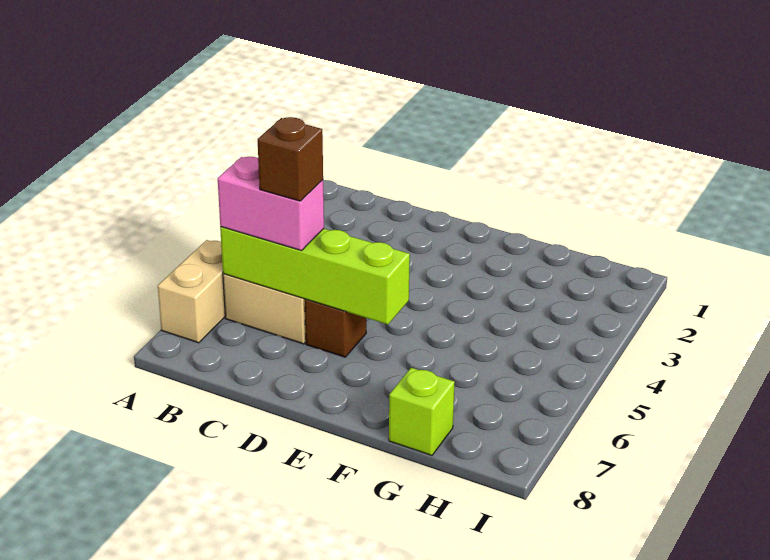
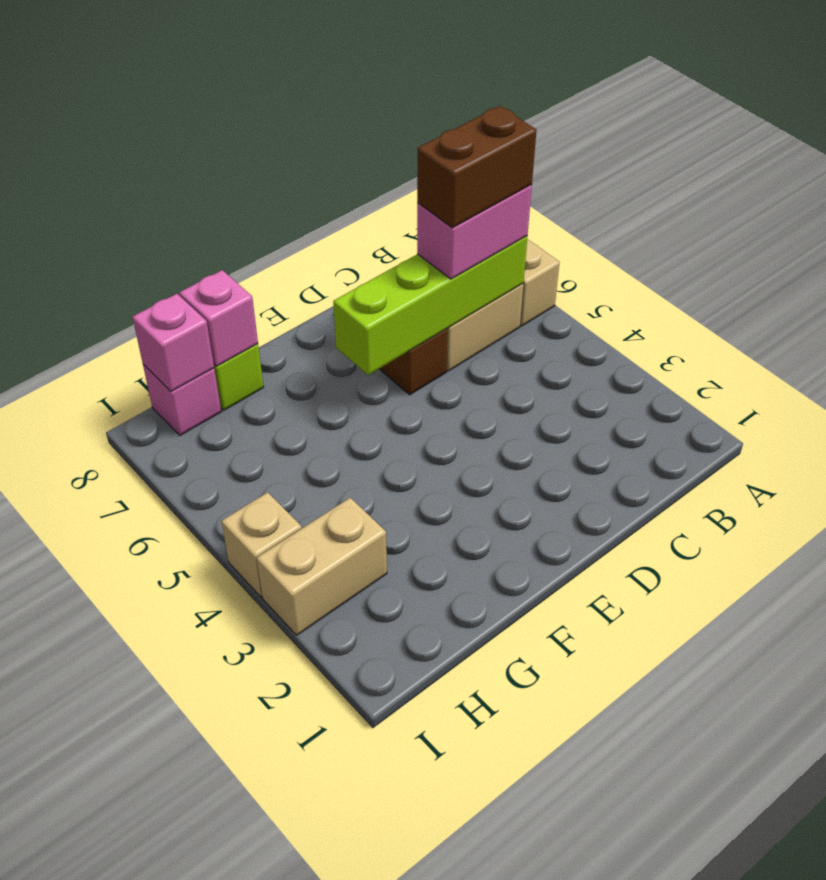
brown 1x1 brick [258,117,323,201] -> brown 1x2 brick [417,106,536,228]
none -> pink 1x1 brick [179,270,258,366]
none -> tan 1x2 brick [257,498,387,635]
none -> pink 1x1 brick [143,364,221,435]
none -> pink 1x1 brick [132,294,214,391]
none -> tan 1x1 brick [222,492,302,597]

